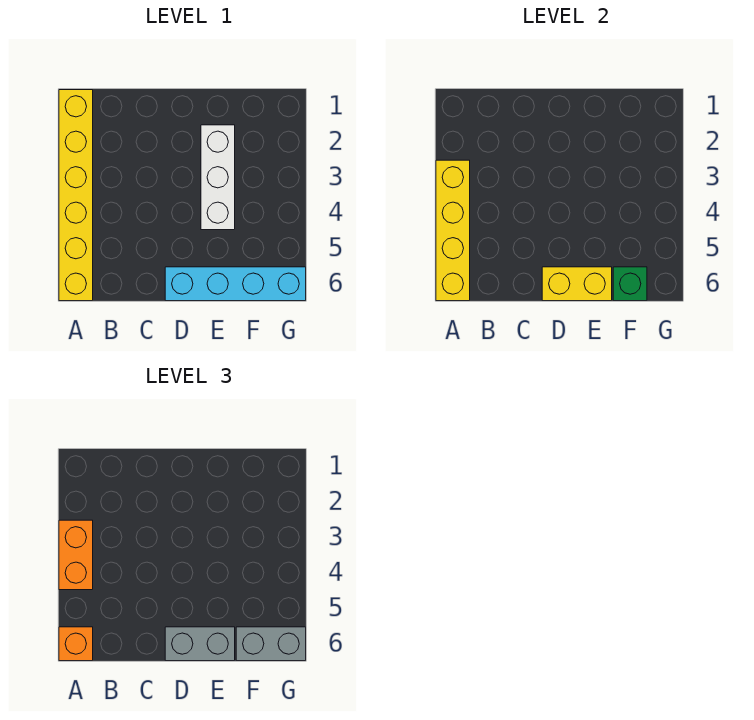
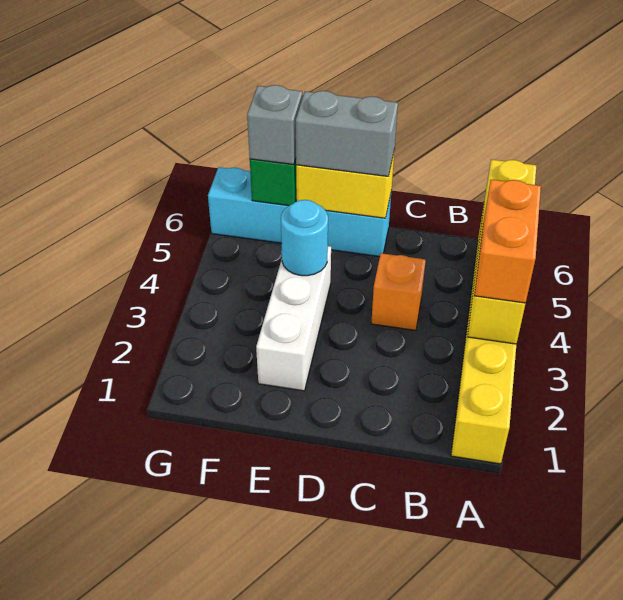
orange 1x1 brick [59,627,93,661] -> orange 1x1 brick moved to [371,253,426,330]
none -> cyan 1x1 round brick [281,200,328,276]
grey 1x2 brick [236,627,306,661] -> grey 1x1 brick [247,85,302,164]

